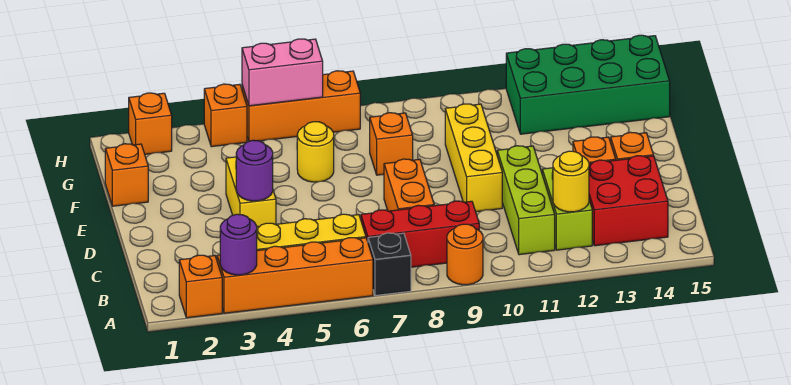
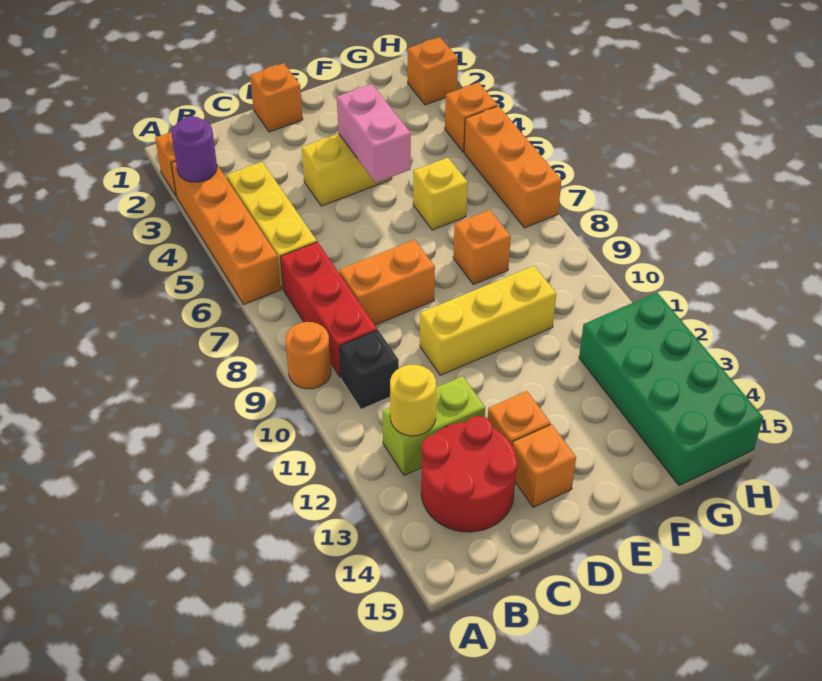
black 1x1 brick [368,233,411,296] -> black 1x1 brick moved to [339,330,399,409]
lime 1x3 brick [497,146,555,255] -> none
red 2x2 brick [589,156,668,246] -> red 2x2 round brick [421,416,518,532]
purple 1x1 round brick [236,140,273,201] -> none
orange 1x1 brick [105,144,148,206] -> orange 1x1 brick moved to [250,63,303,132]
yellow 1x1 round brick [297,122,334,182] -> yellow 1x1 brick [413,158,468,230]
pink 1x2 brick [242,39,323,106] -> pink 1x2 brick moved to [337,84,411,183]

